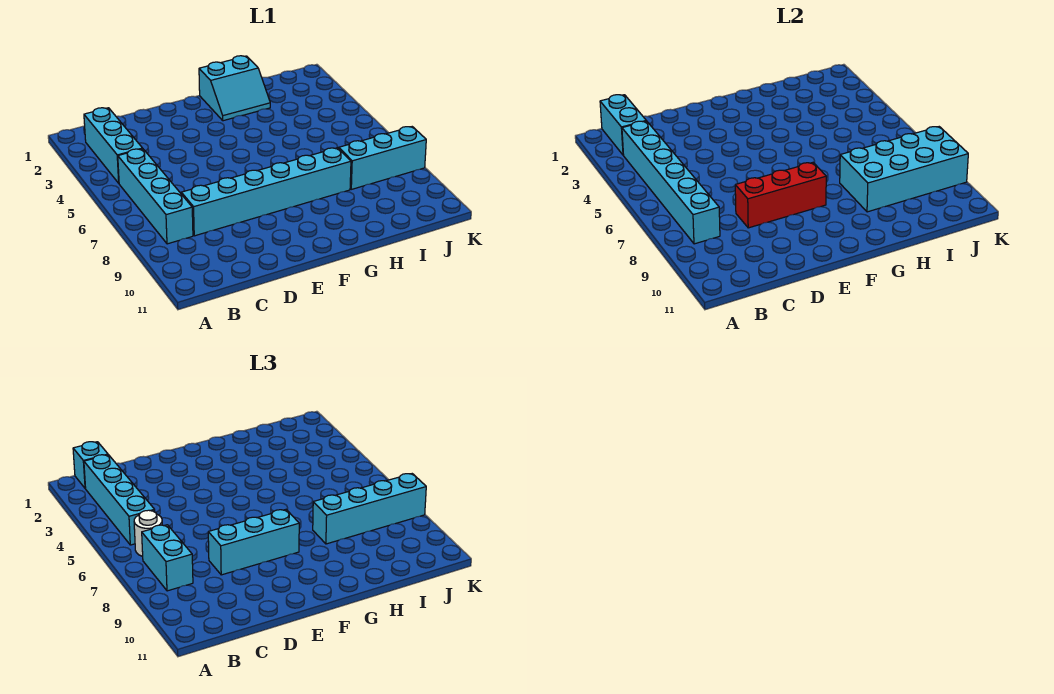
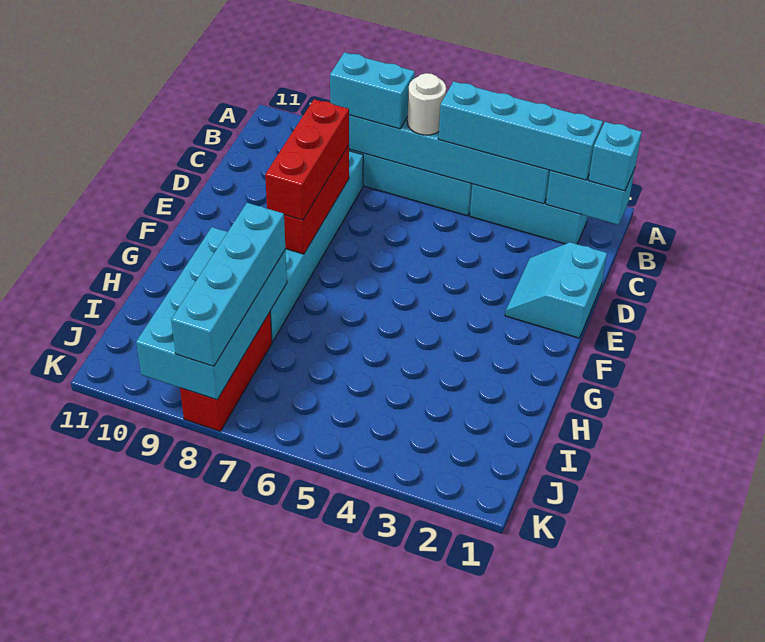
cyan 1x3 brick [208,510,299,575] -> red 1x3 brick [265,99,349,220]
cyan 2x2 slope [199,56,270,121] -> cyan 2x2 slope moved to [505,242,607,338]
cyan 1x3 brick [339,127,426,189] -> red 1x3 brick [180,312,272,431]

